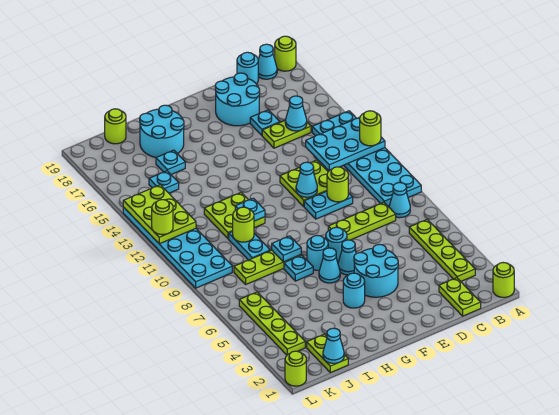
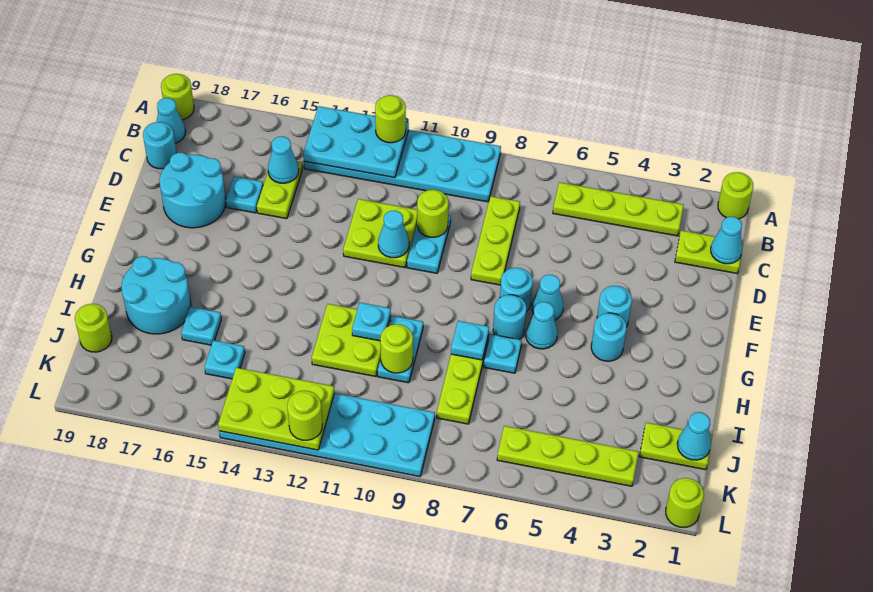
cyan 2x3 plate [306,117,385,171] -> cyan 2x3 plate turned to [303,106,409,178]
cyan 1x1 cone [389,183,410,218] -> cyan 1x1 cone moved to [711,217,742,264]
cyan 2x2 round brick [354,244,398,297] -> cyan 1x1 round brick [597,286,632,327]
cyan 1x2 plate [229,231,270,260] -> cyan 1x2 plate turned to [378,316,423,383]

